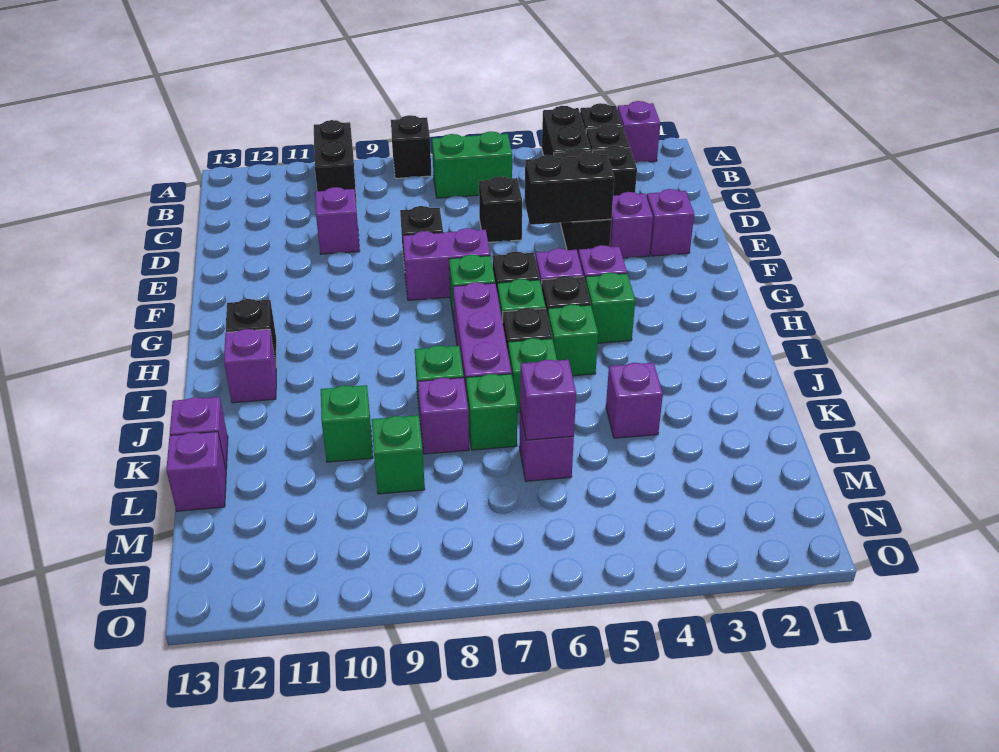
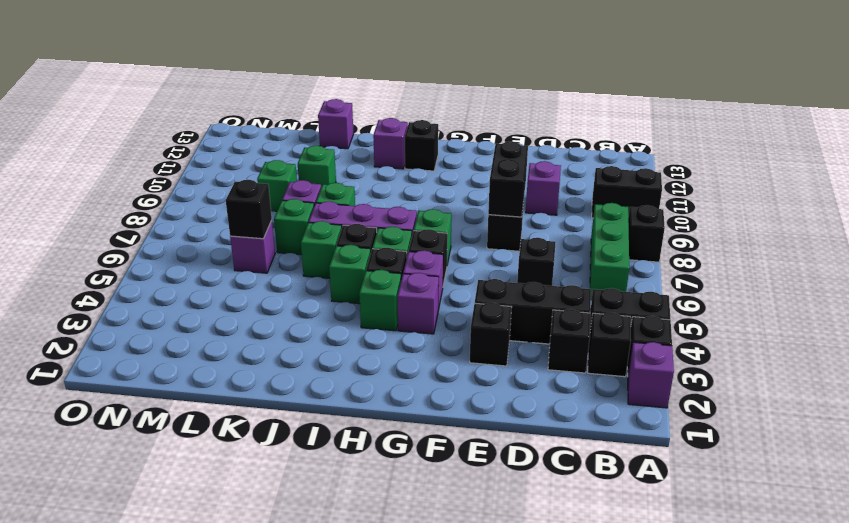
green 1x2 brick [432,131,512,198] -> green 1x3 brick [590,203,629,300]
purple 1x1 brick [647,189,694,256] -> none
purple 1x1 brick [610,192,653,258] -> black 1x1 brick [470,303,511,366]
black 1x2 brick [525,152,614,225] -> black 1x2 brick moved to [488,142,528,217]
purple 1x2 brick [403,228,490,300] -> none
purple 1x1 brick [606,363,663,438] -> none
purple 1x1 brick [520,360,576,440] -> black 1x1 brick [226,180,272,239]
purple 1x1 brick [166,432,226,511] -> none

